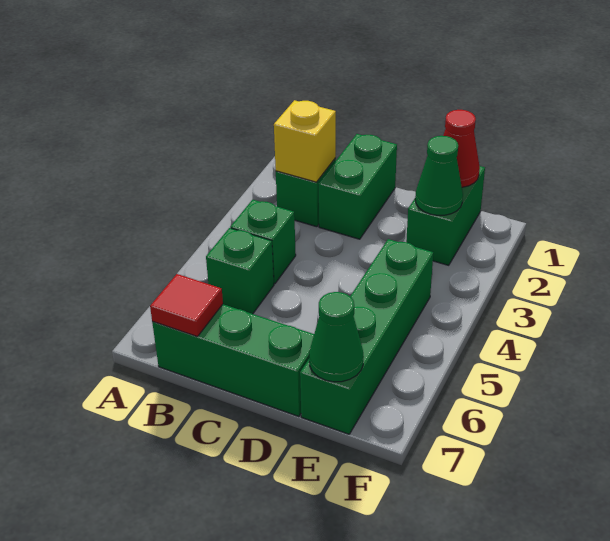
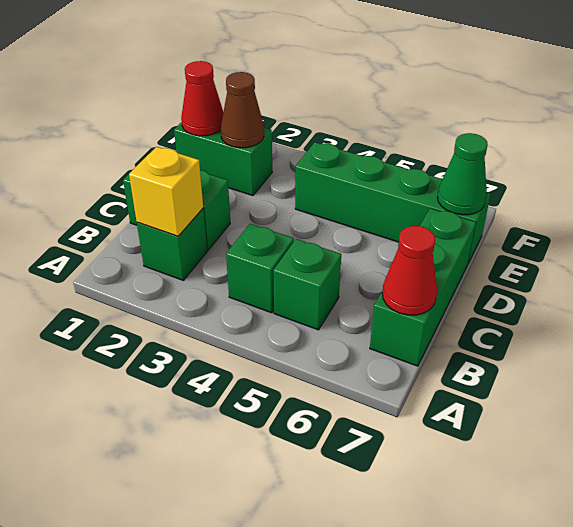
red 1x1 tile [150,274,223,337] -> red 1x1 cone [382,226,437,315]
green 1x1 cone [415,136,463,215] -> brown 1x1 cone [221,72,264,148]

